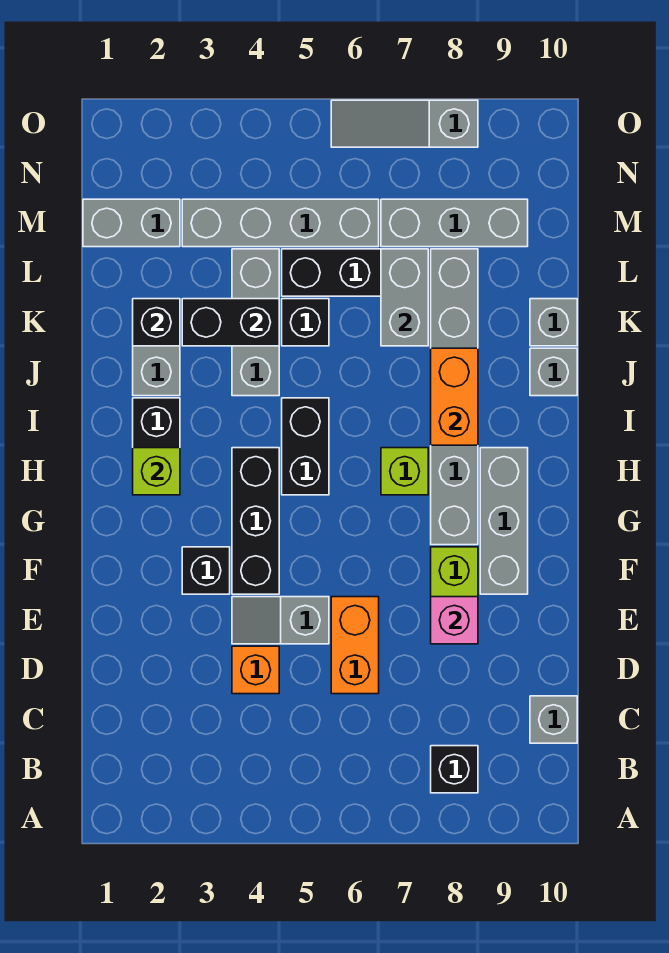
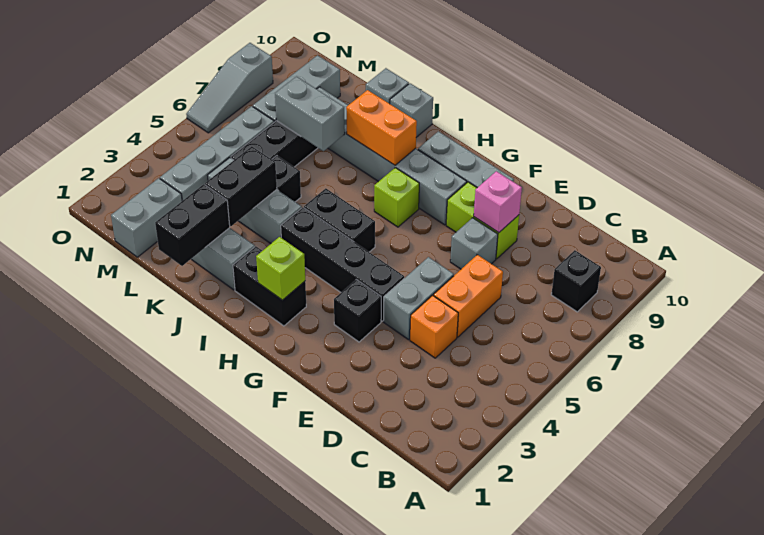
grey 1x1 brick [530,696,577,743] -> grey 1x1 brick moved to [450,218,498,269]
orange 1x2 brick [331,597,379,694] -> orange 1x2 brick turned to [434,255,503,337]
grey 1x2 slope [232,597,329,644] -> grey 1x2 brick [383,257,454,340]
black 1x3 brick [232,448,279,594] -> black 1x4 brick [281,207,404,321]
black 1x1 brick [133,299,180,346] -> black 1x2 brick [155,184,230,266]

